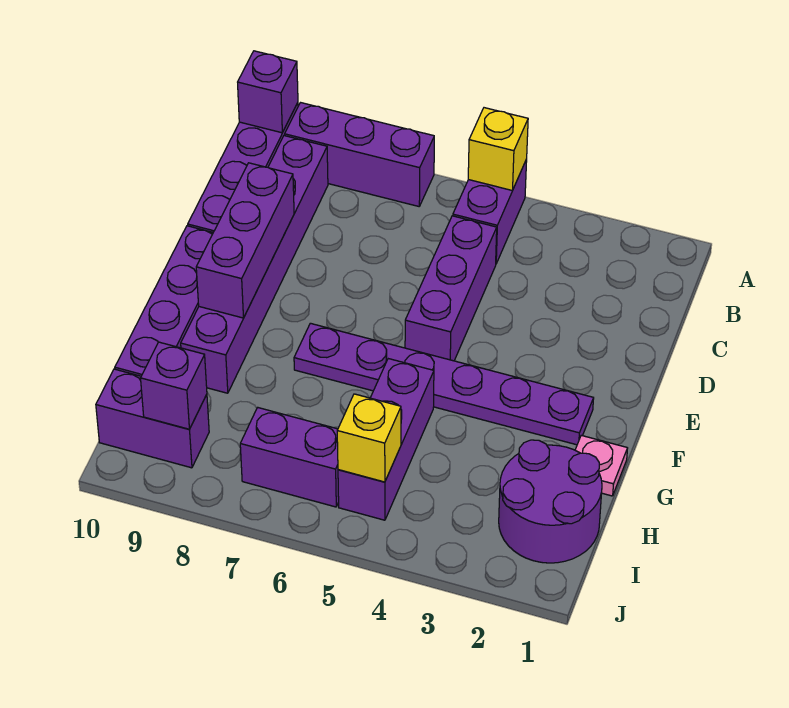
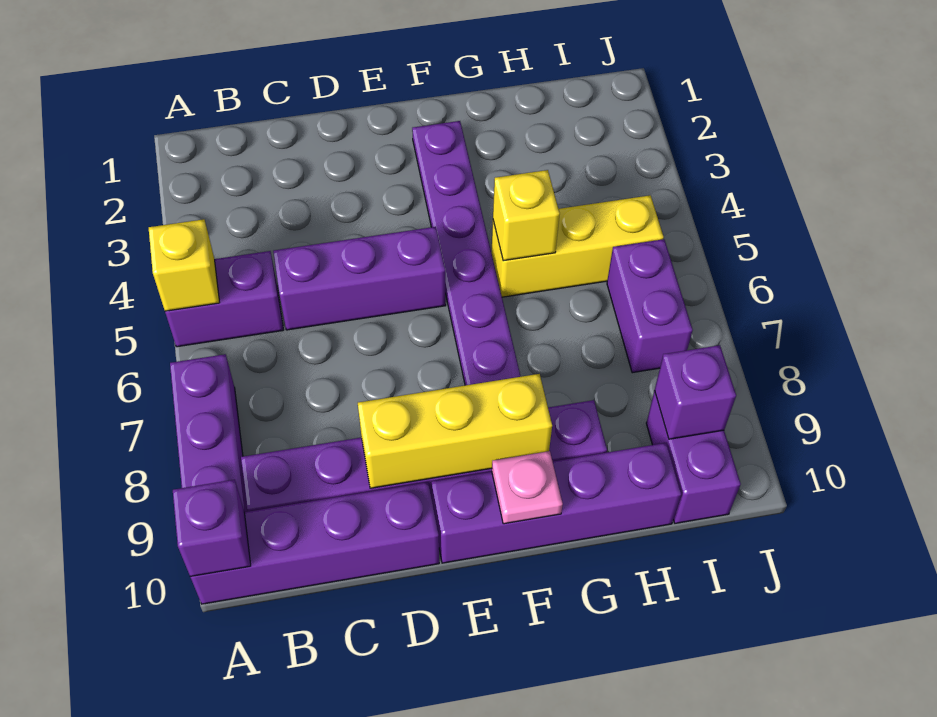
purple 1x3 brick [196,163,294,318] -> yellow 1x3 brick [358,374,552,488]
pink 1x1 plate [575,435,628,496] -> pink 1x1 plate moved to [492,451,563,524]
purple 1x3 brick [338,359,434,520] -> yellow 1x3 brick [491,195,664,297]
purple 2x2 round brick [499,440,602,563] -> none
yellow 1x1 brick [337,394,401,482] -> yellow 1x1 brick moved to [493,170,560,261]

